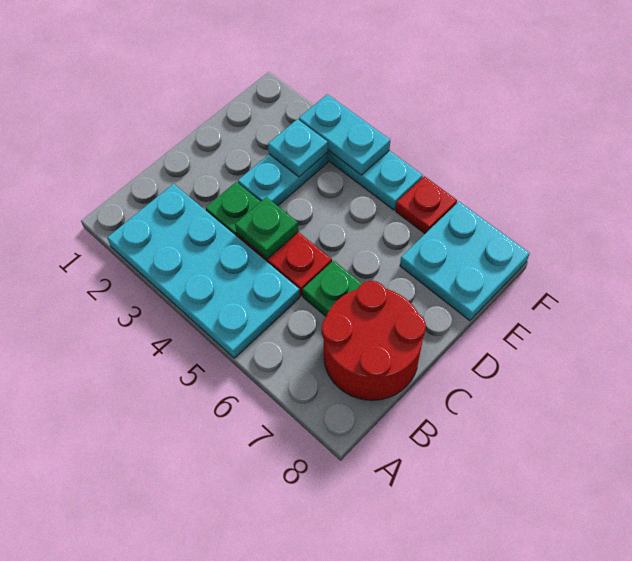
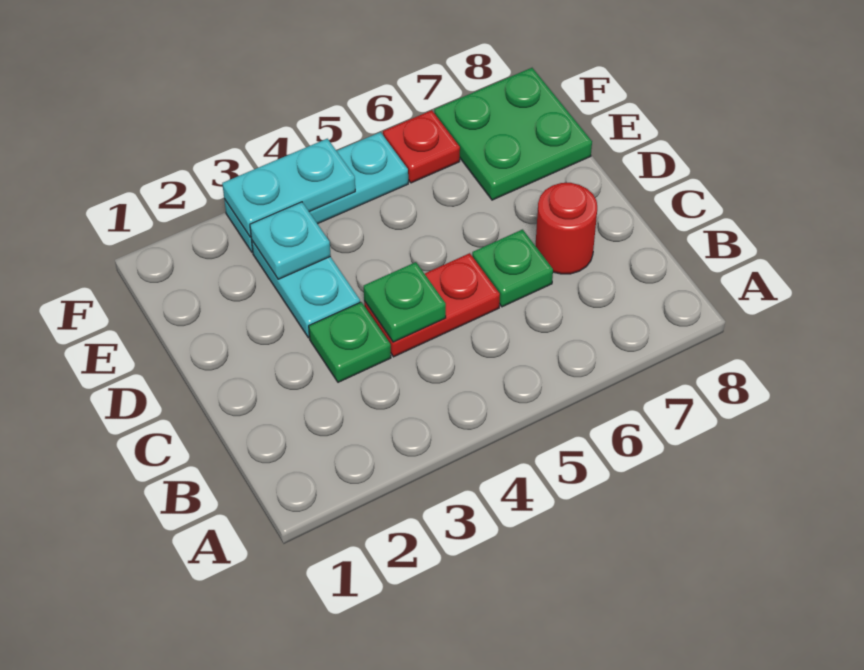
cyan 2x4 plate [107,184,300,358] -> none
red 2x2 round brick [322,281,426,400] -> red 1x1 round brick [535,183,597,274]
cyan 2x2 plate [400,202,530,321] -> green 2x2 plate [434,68,592,200]

